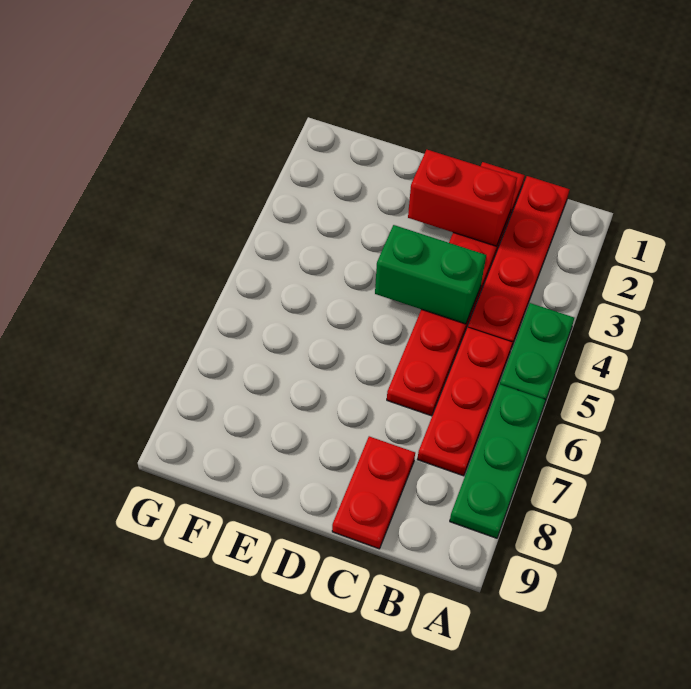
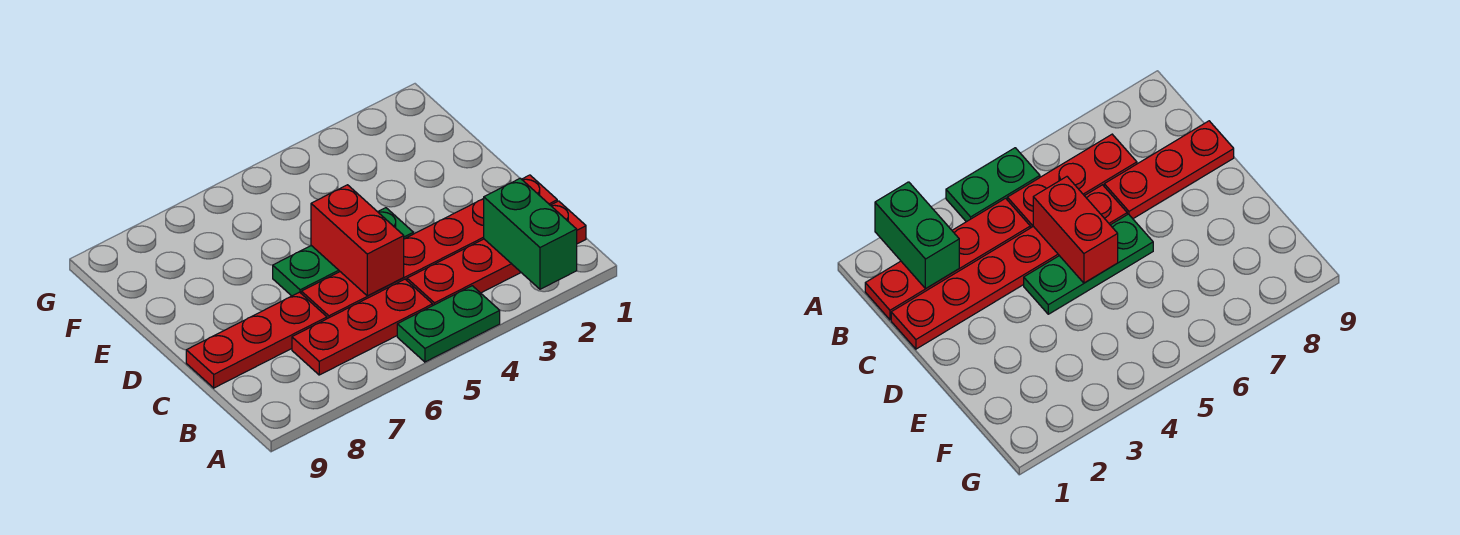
green 1x3 plate [450,384,545,538] -> green 1x3 plate moved to [273,208,413,296]
red 1x2 brick [408,150,517,246] -> red 1x2 brick moved to [311,185,404,296]
green 1x2 brick [375,225,486,324] -> green 1x2 brick moved to [484,178,577,289]
red 1x2 plate [332,436,415,549] -> red 1x3 plate [186,292,327,388]

